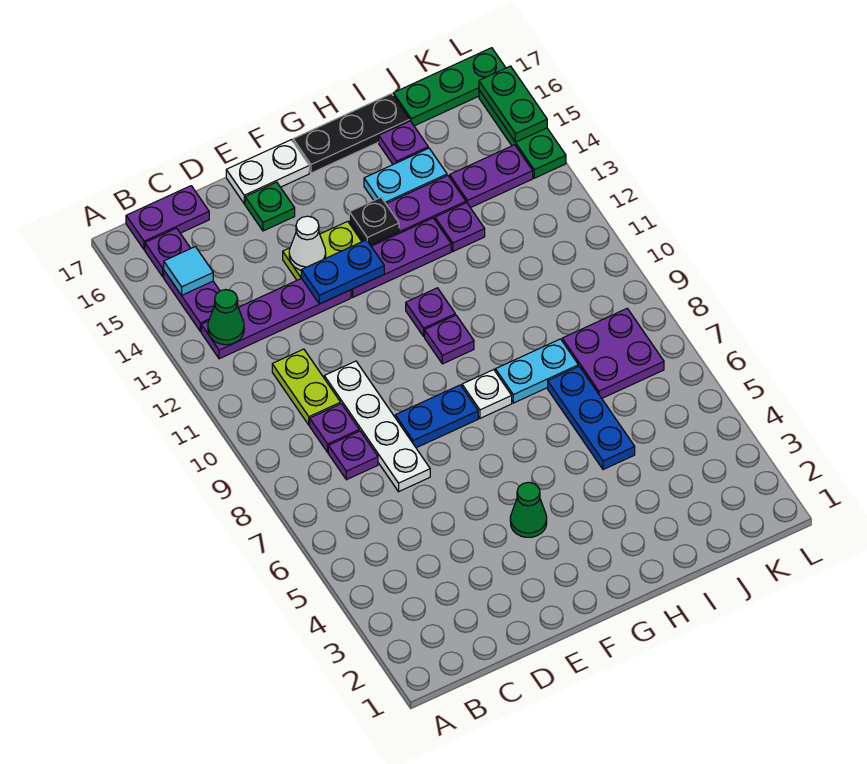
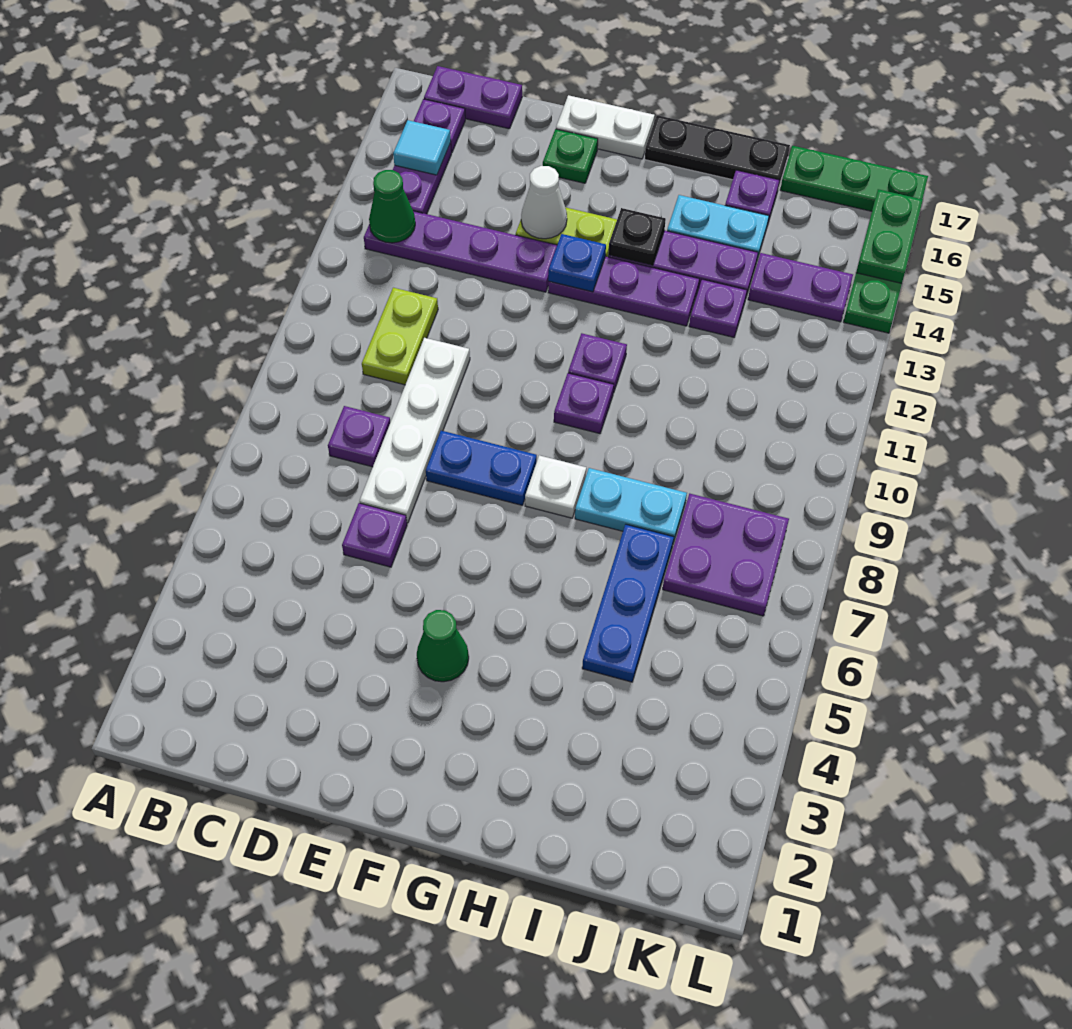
purple 1x1 plate [310,404,359,452] -> purple 1x1 plate moved to [342,503,407,567]
blue 1x2 plate [301,240,384,304] -> blue 1x1 plate [548,234,606,292]

